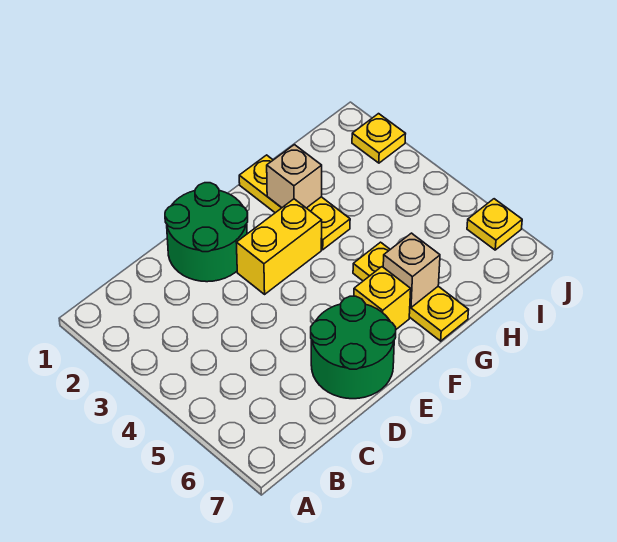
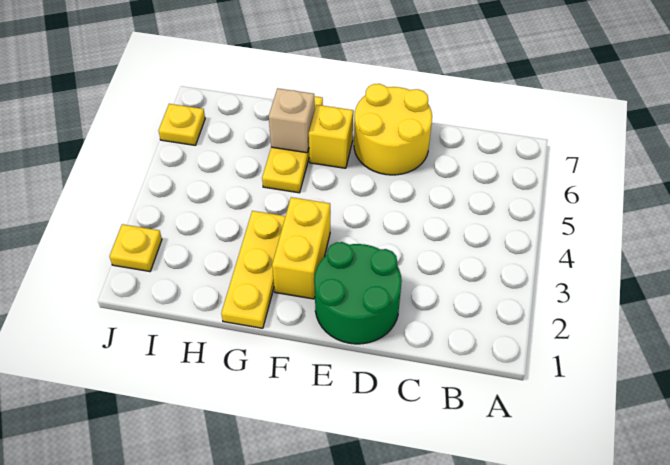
green 2x2 round brick [311,296,396,399] -> yellow 2x2 round brick [354,84,432,175]
yellow 1x2 brick [236,199,322,294] -> yellow 1x2 brick turned to [272,197,330,299]
tan 1x1 brick [267,145,322,208] -> none

